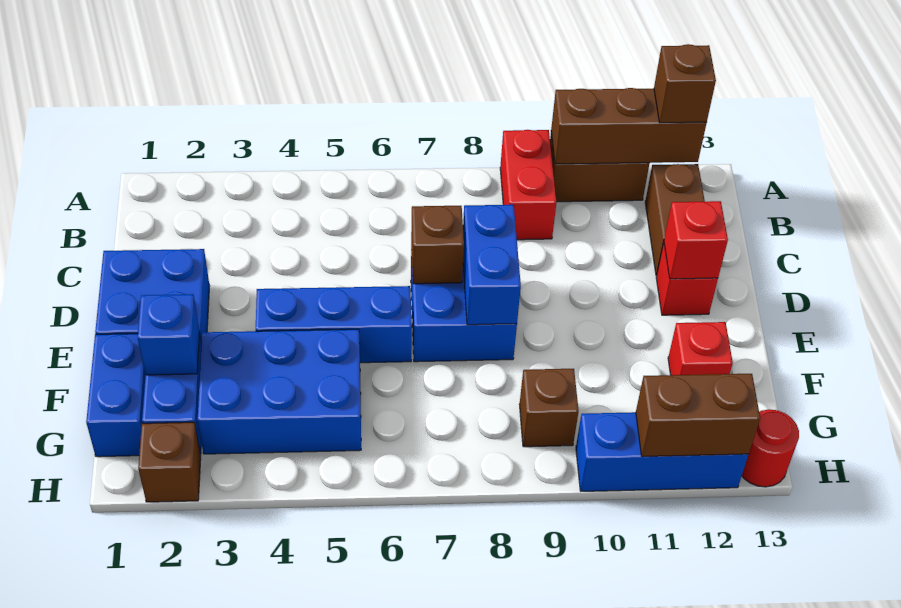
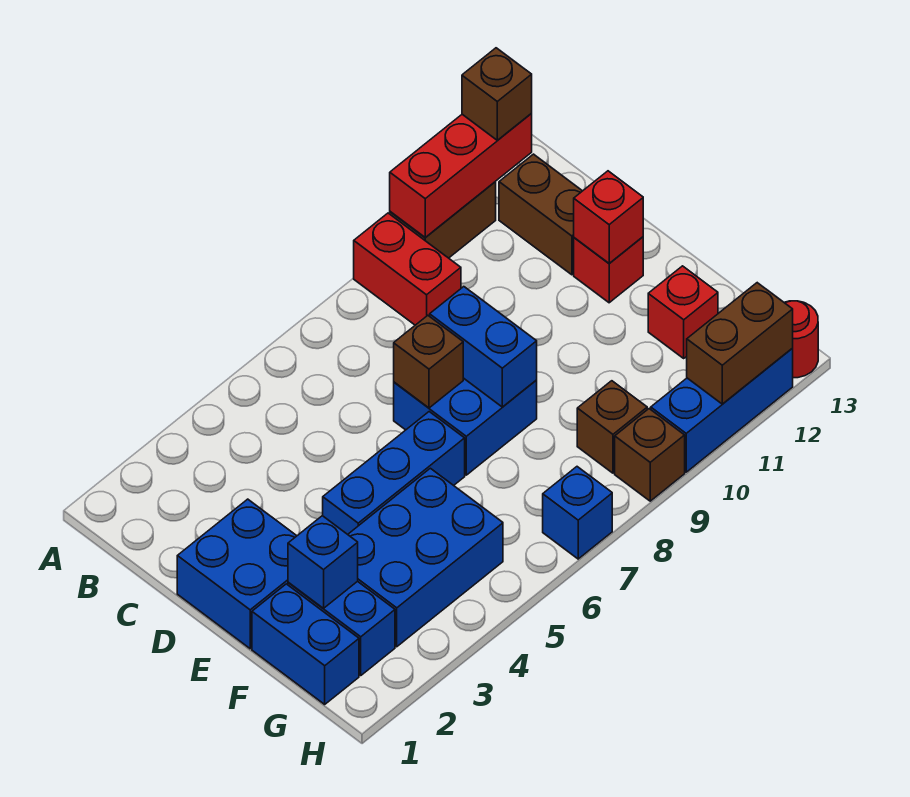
brown 1x3 brick [551,88,706,164] -> red 1x3 brick [390,114,532,238]
brown 1x1 brick [138,422,201,502] -> brown 1x1 brick moved to [615,409,685,501]
none -> blue 1x1 brick [543,467,612,559]

